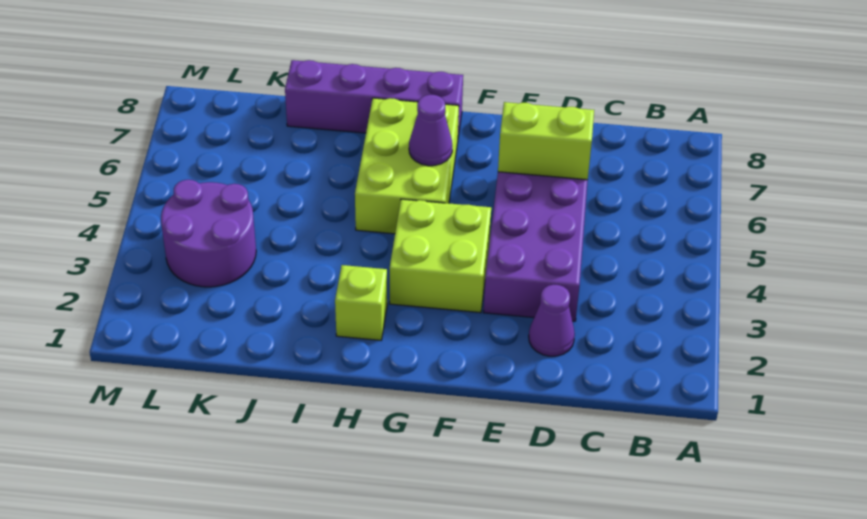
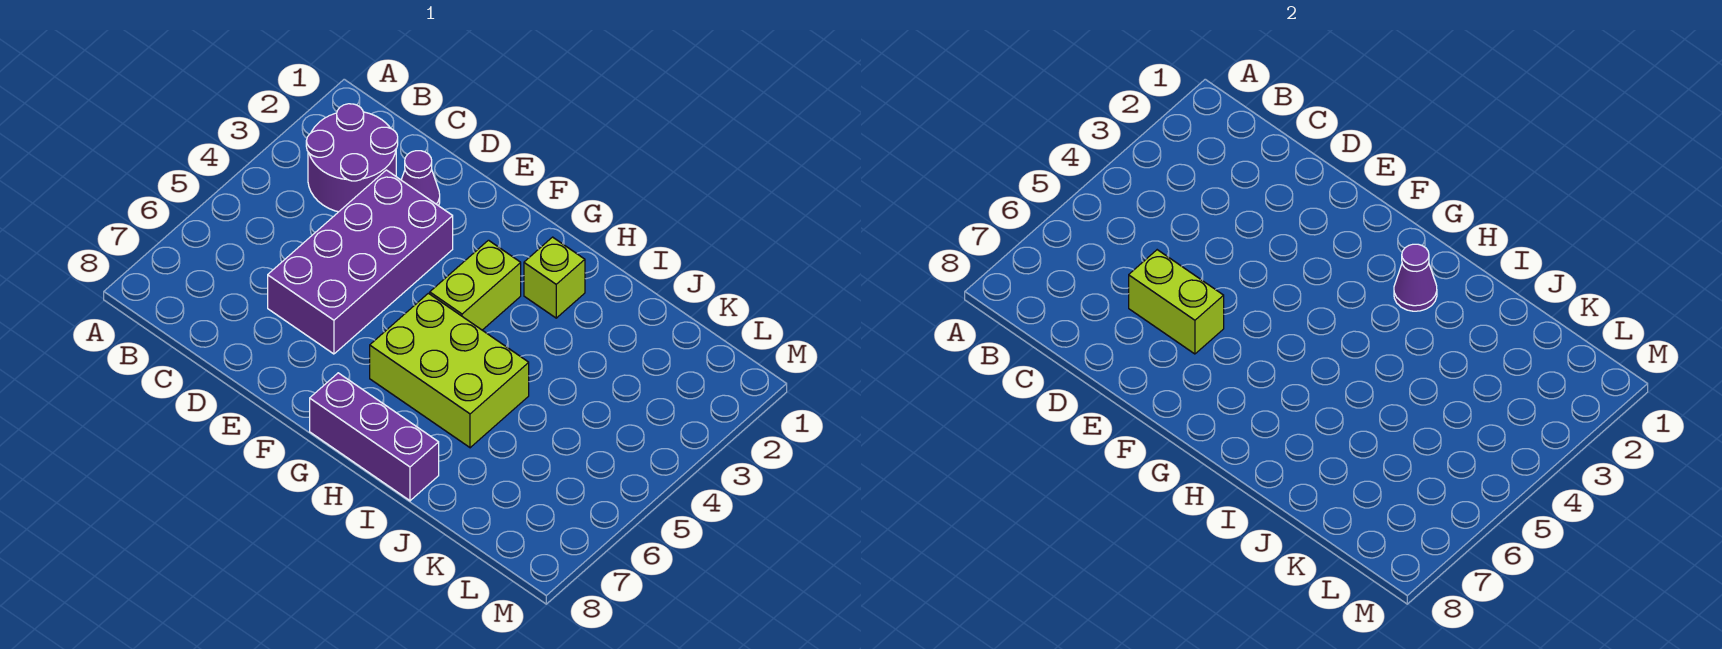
lime 2x2 brick [390,199,491,313] -> lime 1x2 brick [430,240,521,330]
lime 2x3 brick [355,98,459,234] -> lime 2x3 brick turned to [370,293,529,448]
purple 1x1 cone [409,95,452,166] -> purple 1x1 cone moved to [1394,244,1437,311]
purple 1x4 brick [285,60,463,136] -> purple 1x3 brick [310,373,439,501]
purple 2x2 round brick [161,180,256,287] -> purple 2x2 round brick moved to [306,104,398,212]

